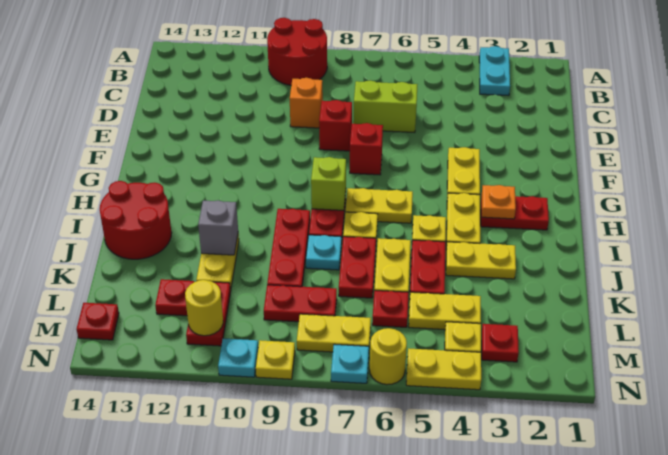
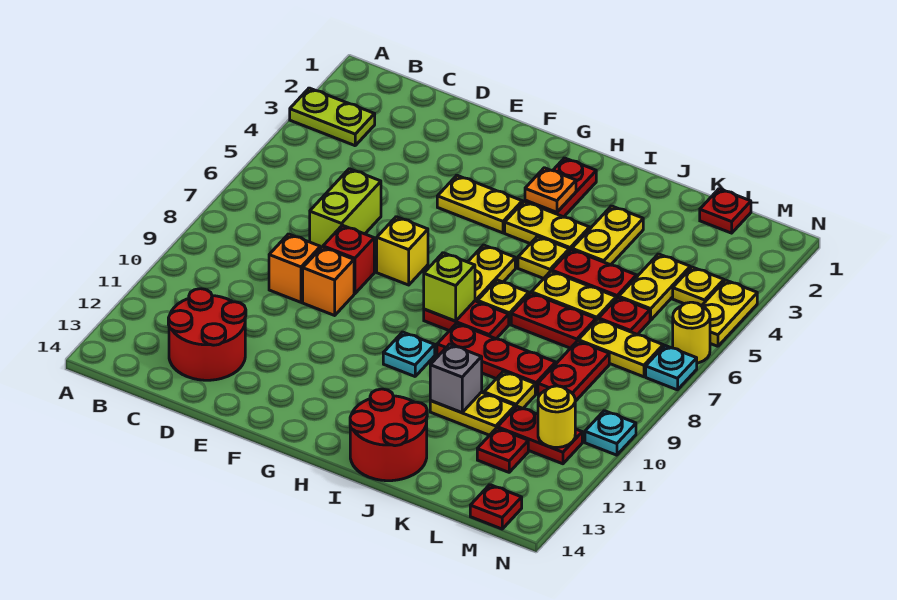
cyan 1x2 plate [479,46,510,96] -> lime 1x2 plate [290,88,375,146]
red 2x2 round brick [267,18,327,85] -> red 2x2 round brick moved to [168,289,246,380]
none -> orange 1x1 brick [303,247,354,315]
red 1x1 brick [350,123,383,175] -> yellow 1x1 brick [377,217,428,285]
cyan 1x1 plate [306,235,341,270] -> cyan 1x1 plate moved to [383,332,435,376]
red 1x1 plate [482,324,519,362] -> red 1x1 plate moved to [700,189,751,233]
yellow 1x2 plate [297,314,371,352] -> yellow 1x2 plate turned to [578,319,663,377]
yellow 1x1 plate [256,340,295,379] -> yellow 1x1 plate moved to [484,371,535,408]

